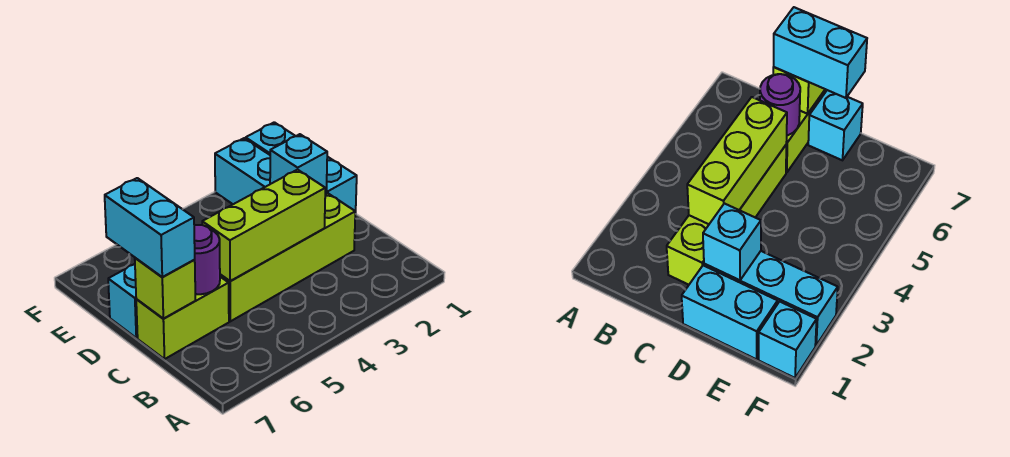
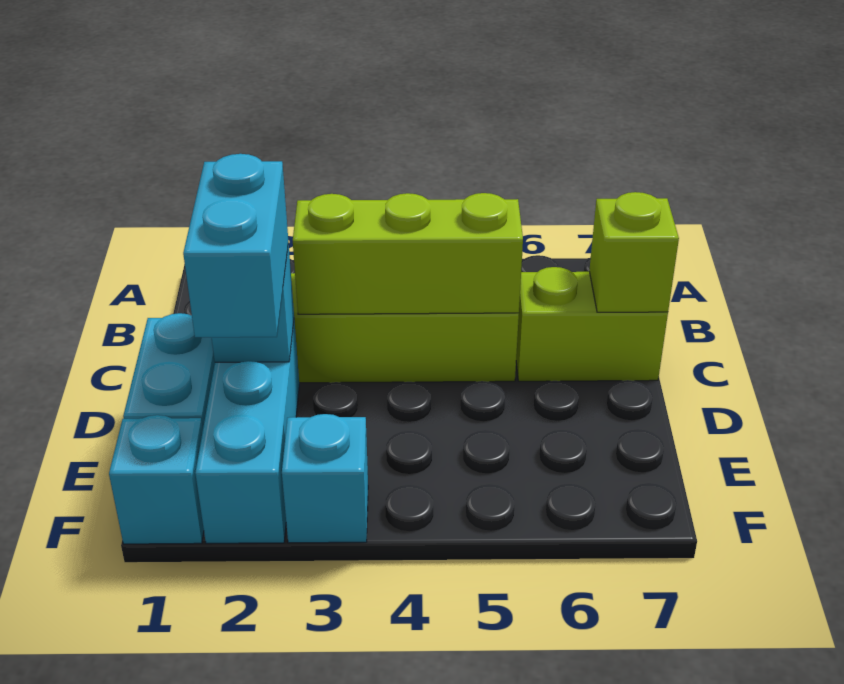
purple 1x1 round brick [194,225,220,294] -> none
cyan 1x2 brick [105,178,195,277] -> cyan 1x2 brick moved to [183,154,288,337]
cyan 1x1 brick [108,264,138,338] -> cyan 1x1 brick moved to [282,414,368,543]

